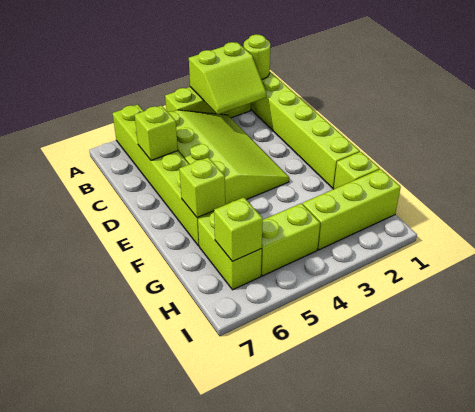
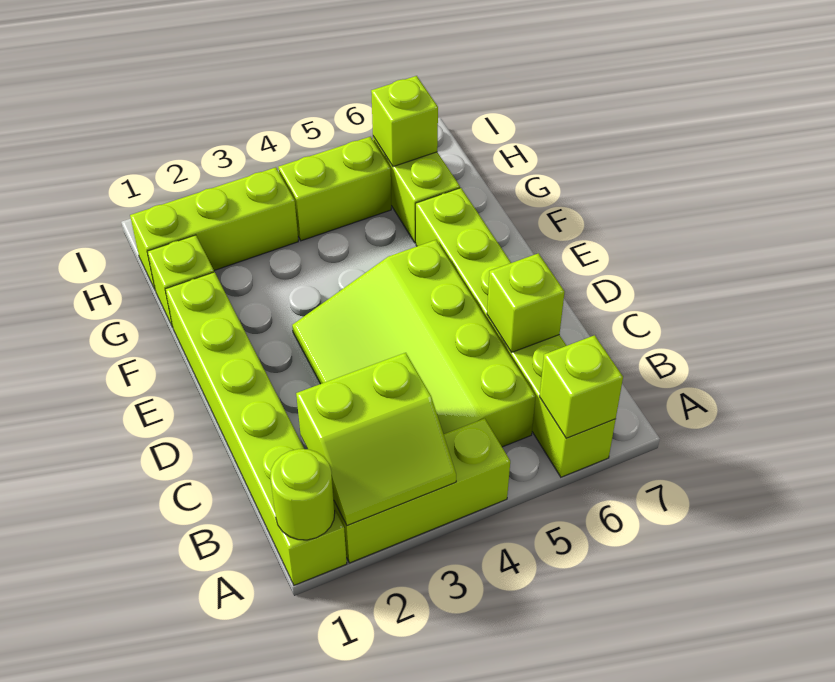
lime 2x2 slope [189,42,266,114] -> lime 2x2 slope turned to [296,353,456,525]
lime 1x1 brick [179,157,225,218] -> lime 1x1 brick moved to [540,335,623,438]

